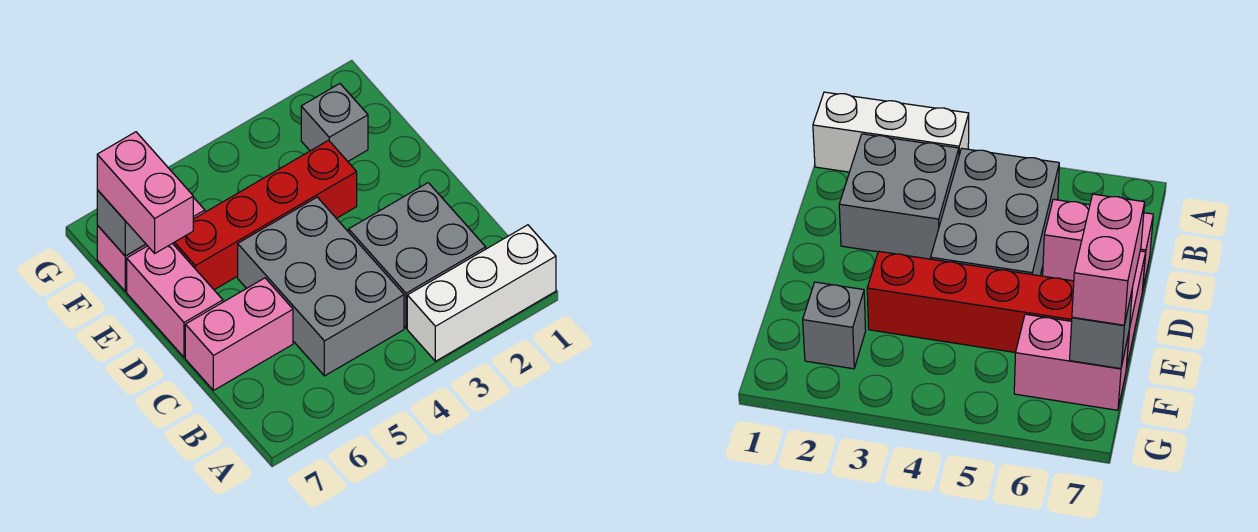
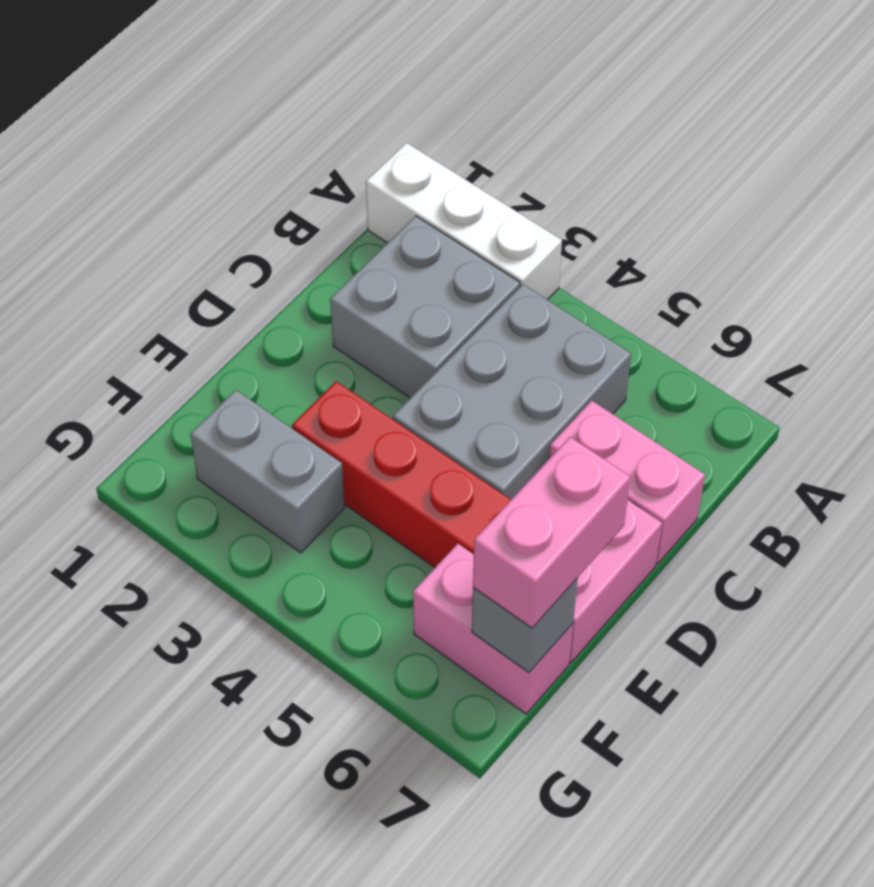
grey 1x1 brick [301,84,368,161] -> grey 1x2 brick [191,390,345,553]

